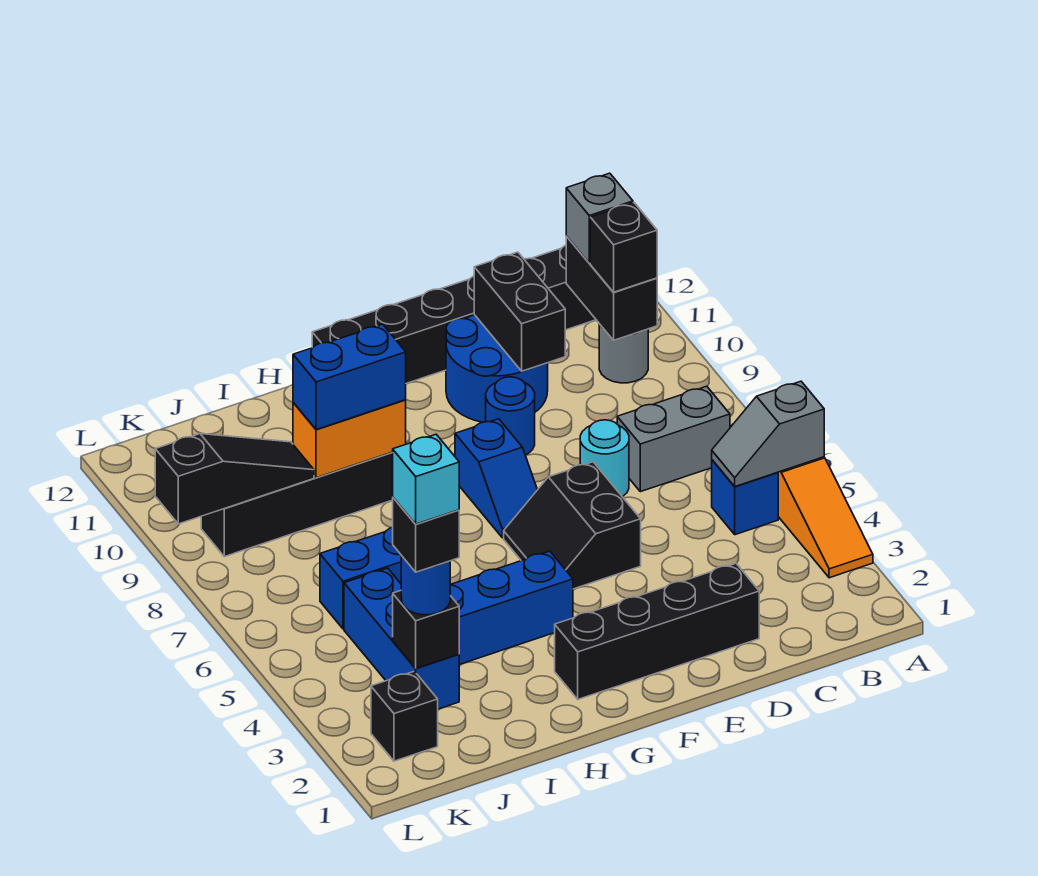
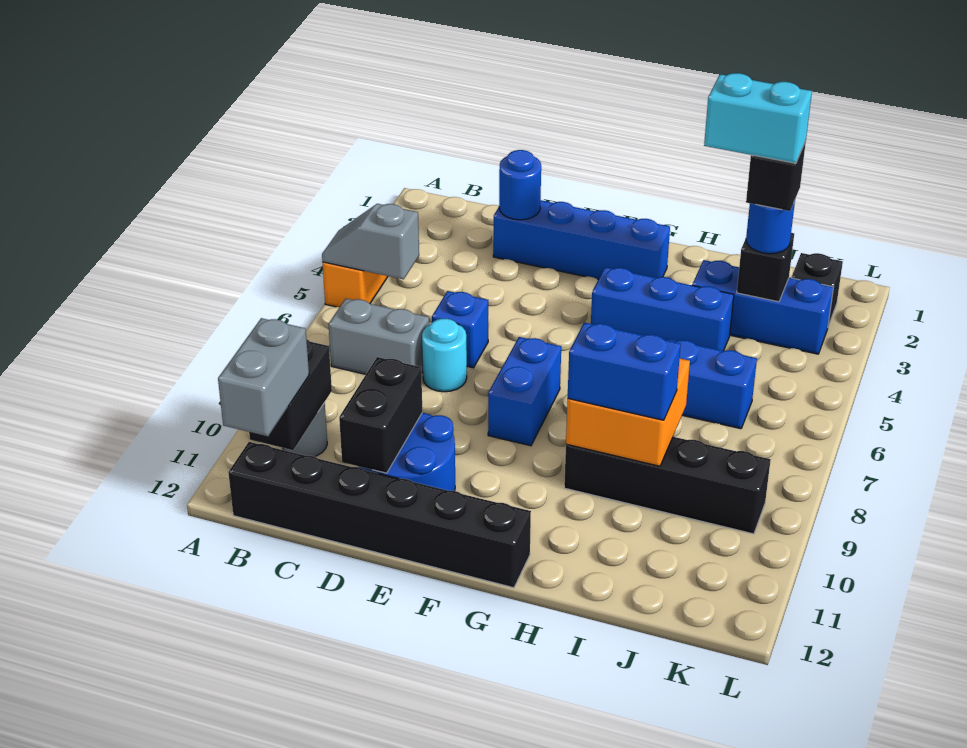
grey 1x2 slope [712,381,824,486] -> grey 1x2 slope turned to [322,204,419,279]
blue 1x1 brick [712,460,778,535] -> blue 1x1 brick moved to [432,291,488,368]
black 1x1 brick [590,203,657,292] -> none
grey 1x1 brick [566,173,633,263] -> grey 1x2 brick [218,318,309,436]
black 1x4 brick [555,563,759,699] -> blue 1x4 brick [493,200,670,279]
black 2x2 slope [504,462,641,589] -> none
blue 1x1 round brick [486,377,535,455] -> blue 1x1 round brick moved to [499,150,541,220]
blue 1x2 slope [455,419,537,538] -> blue 1x2 brick [488,337,561,446]
orange 1x2 brick [293,400,406,478] -> orange 2x2 brick [566,358,690,466]
blue 1x3 brick [344,568,459,709] -> blue 1x3 brick turned to [692,260,833,354]
cyan 1x1 brick [393,434,459,524] -> cyan 1x2 brick [704,73,812,163]
black 1x3 slope [155,434,314,524] -> none

